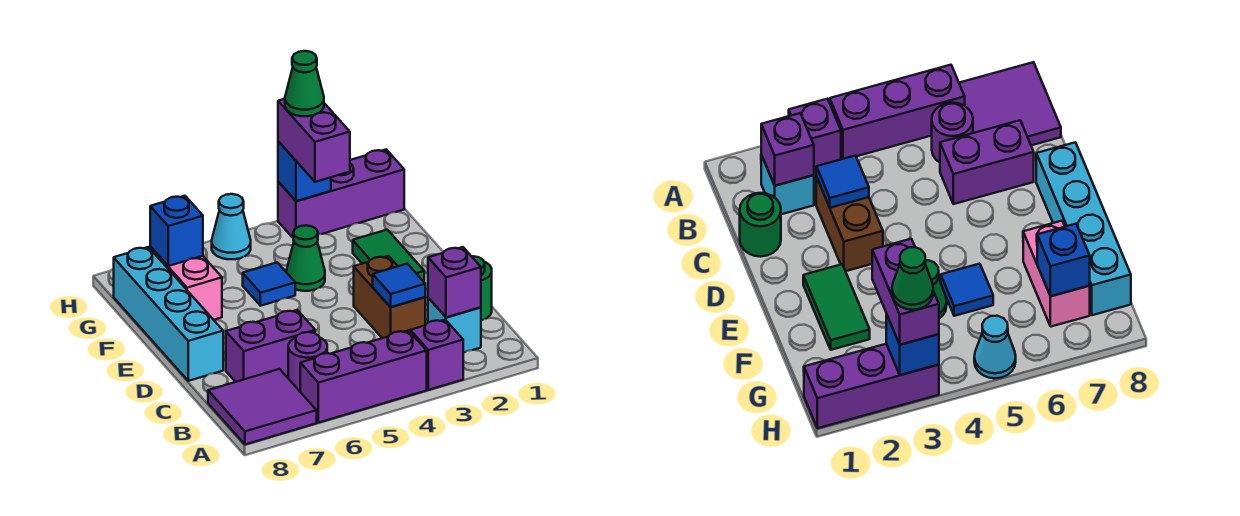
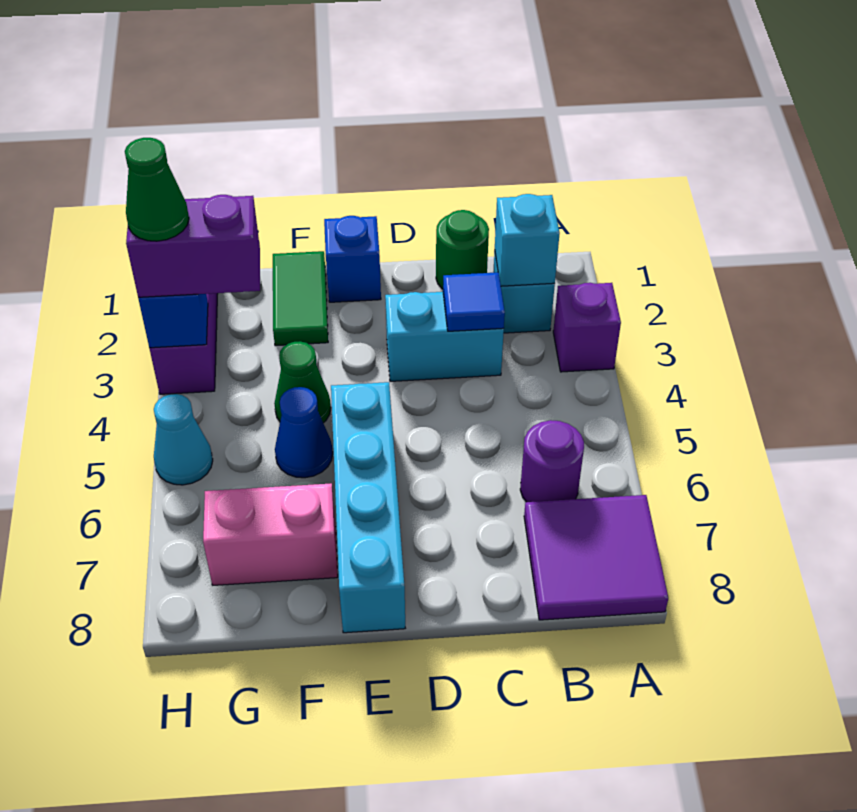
purple 1x3 brick [300,331,427,423] -> none
purple 1x1 brick [428,247,481,318] -> cyan 1x1 brick [495,194,560,286]
brown 1x2 brick [354,256,425,338] -> cyan 1x2 brick [385,292,504,381]
purple 1x2 brick [226,310,315,382] -> none
cyan 1x4 brick [114,247,223,381] -> cyan 1x4 brick turned to [331,382,405,633]
green 1x2 tile [353,230,424,282] -> green 1x2 tile turned to [273,251,328,346]
blue 1x1 tile [243,262,295,306] -> blue 1x1 cone [275,387,333,478]
blue 1x1 brick [150,196,203,266] -> blue 1x1 brick moved to [324,216,381,302]

